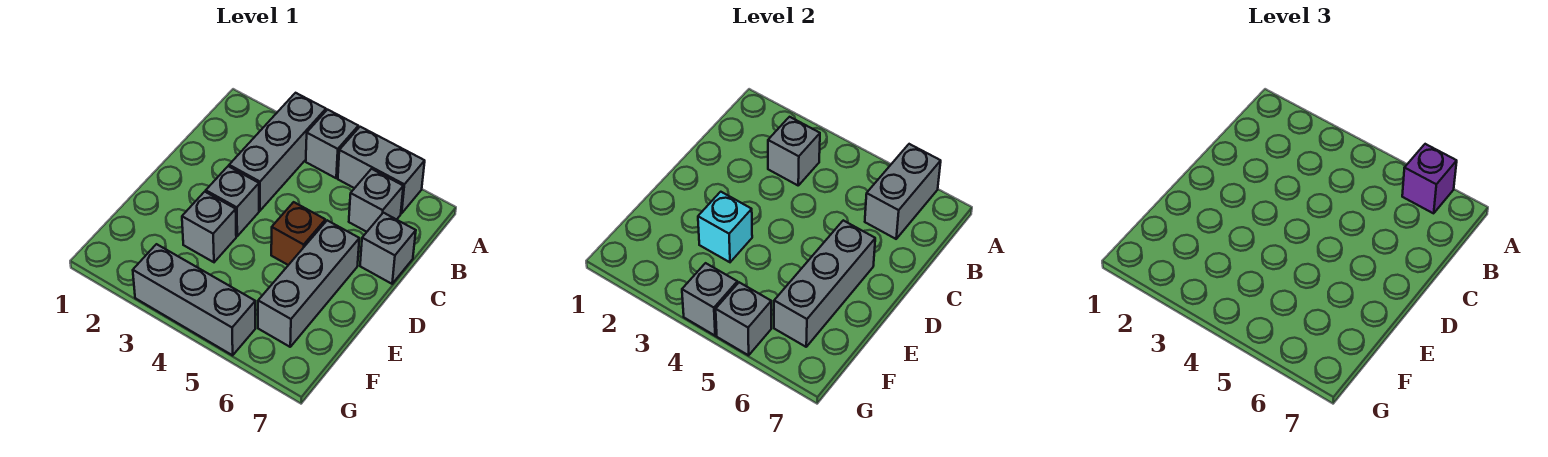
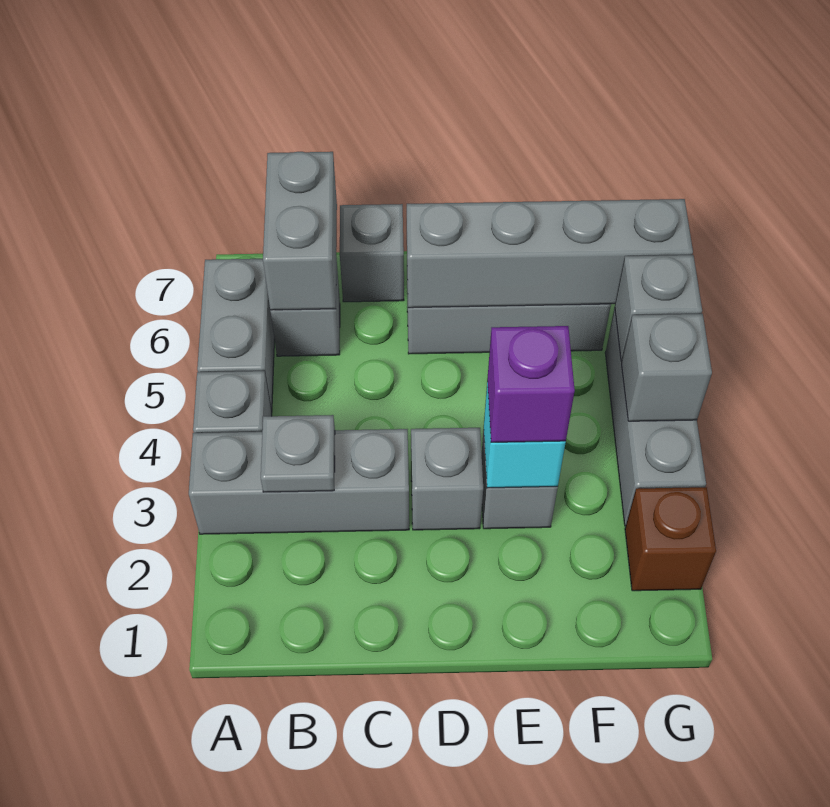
grey 1x2 brick [865,144,941,239] -> grey 1x2 brick turned to [263,152,337,310]
purple 1x1 brick [1402,144,1457,213] -> purple 1x1 brick moved to [487,326,575,442]
grey 1x1 brick [768,117,820,185] -> grey 1x1 plate [261,415,335,492]
brown 1x1 brick [271,202,325,265] -> brown 1x1 brick moved to [625,487,716,591]
grey 1x3 brick [774,220,875,347] -> grey 1x4 brick [407,199,693,308]

